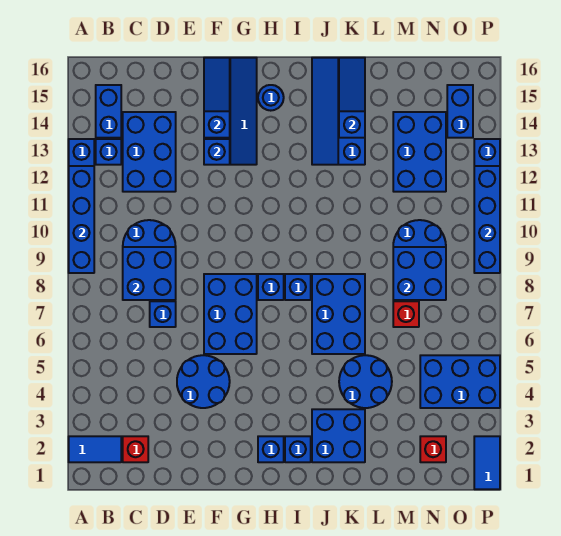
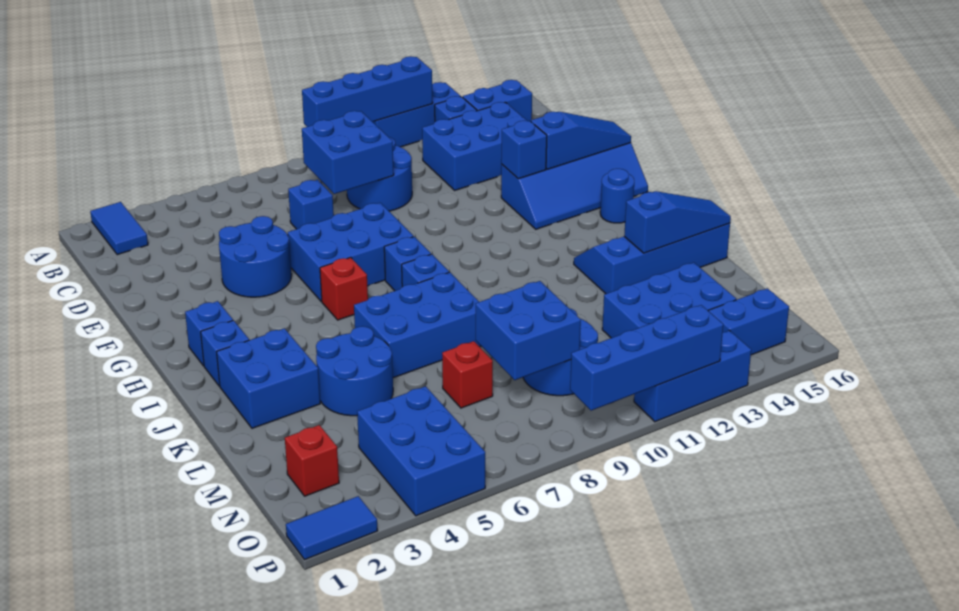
red 1x1 brick [123,436,148,462] -> red 1x1 brick moved to [320,257,368,320]

